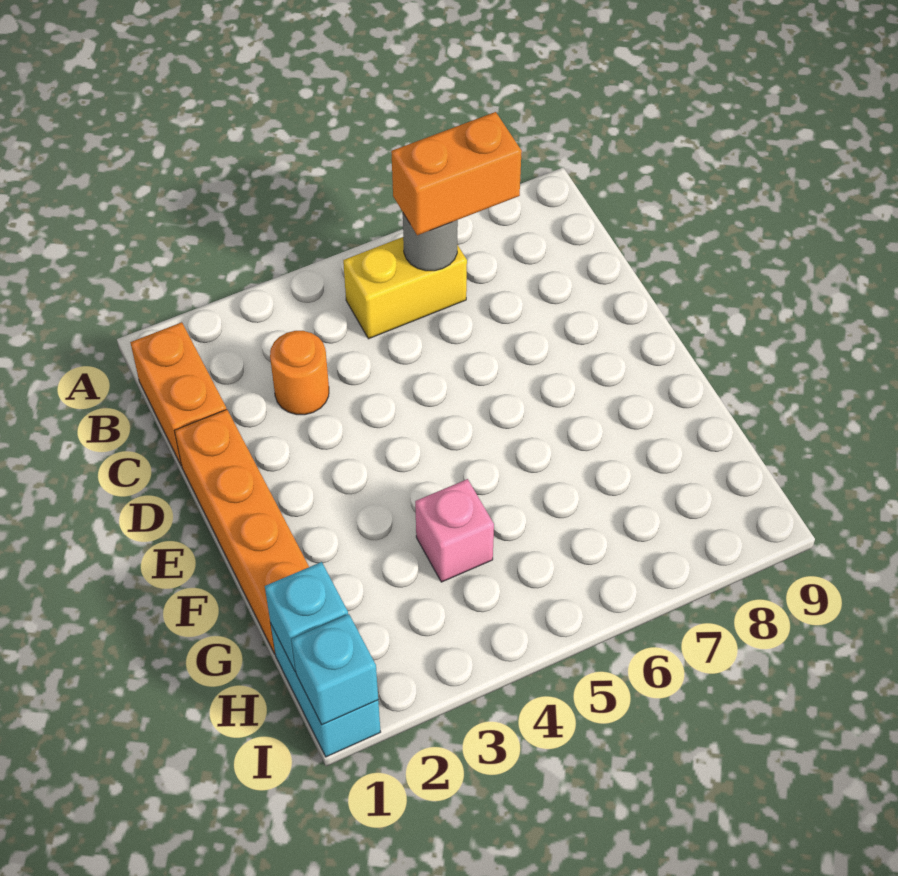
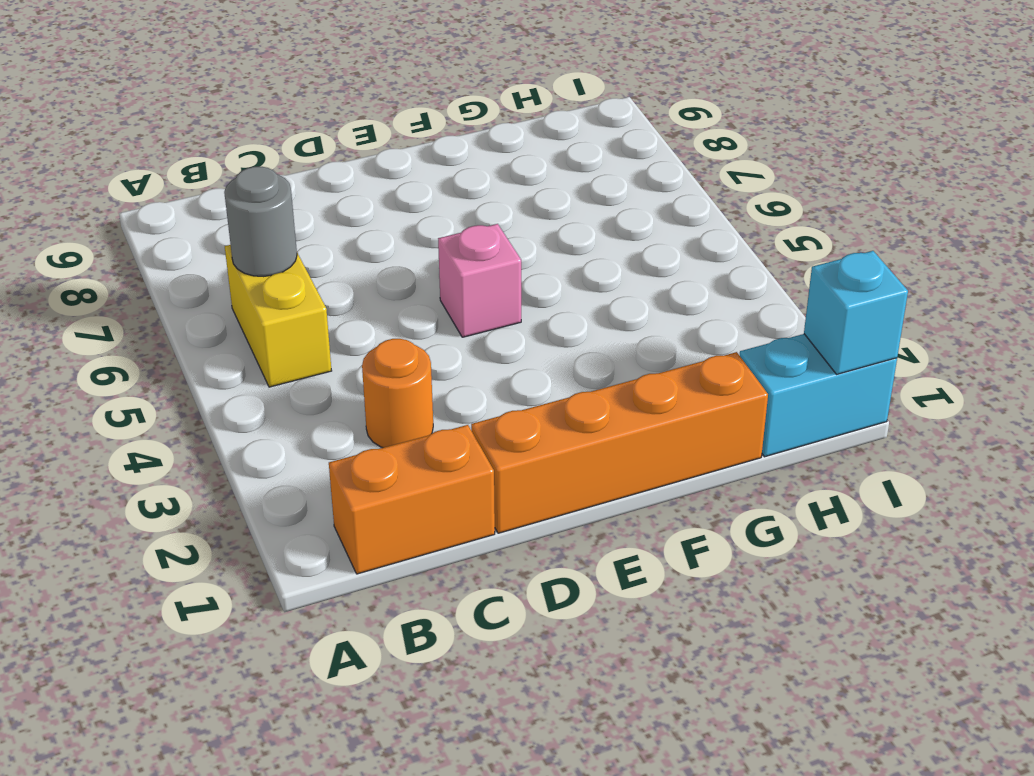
orange 1x2 brick [391,112,522,235] -> none
pink 1x1 brick [415,479,494,582] -> pink 1x1 brick moved to [438,224,521,337]
cyan 1x1 brick [265,562,348,671] -> none

